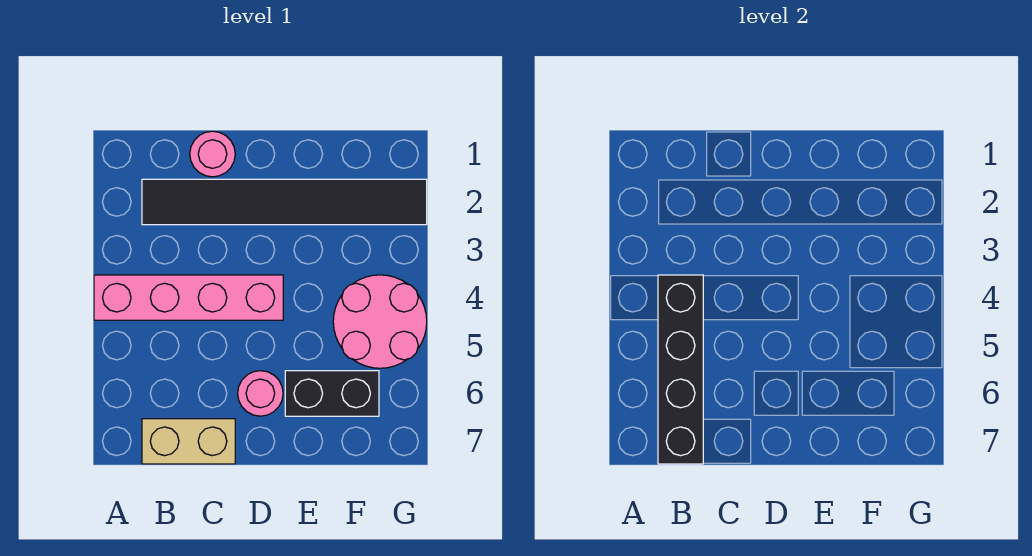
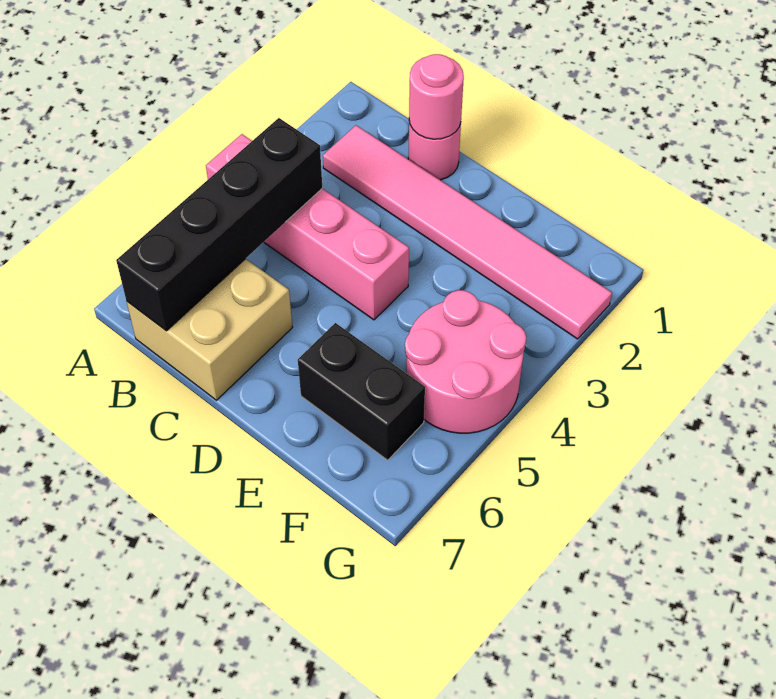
black 1x6 tile [142,179,427,225] -> pink 1x6 tile [323,125,612,339]
tan 1x2 brick [142,419,235,464] -> tan 2x2 brick [127,259,292,400]
pink 1x1 round brick [238,371,283,416] -> pink 1x1 round brick moved to [409,54,464,139]

